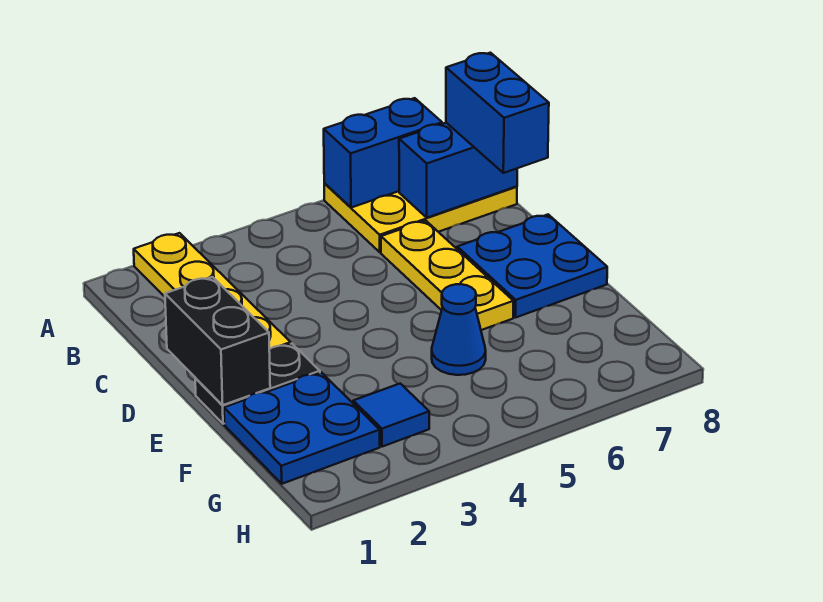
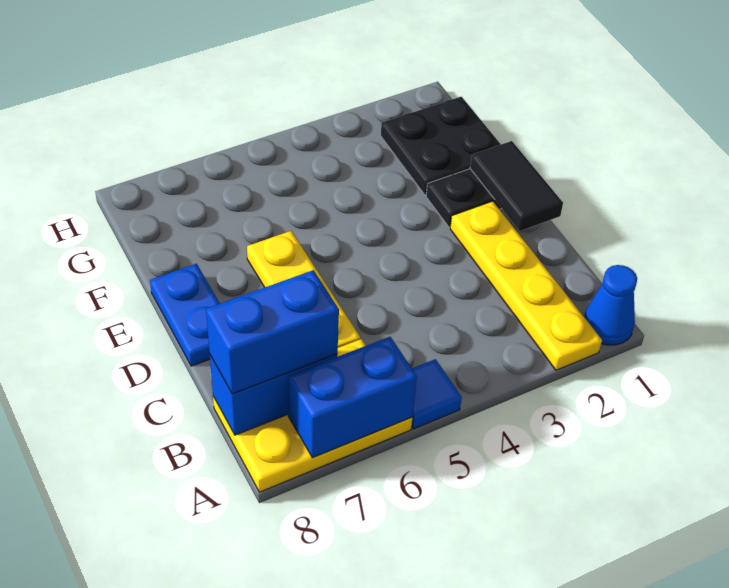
blue 1x2 brick [446,53,549,173] -> blue 1x2 brick turned to [206,270,339,394]
black 1x2 brick [165,277,270,405] -> black 1x2 tile [470,141,563,231]
blue 2x2 plate [457,215,607,318] -> blue 1x2 plate [150,264,220,366]
blue 2x2 plate [224,372,380,484] -> black 2x2 plate [381,97,501,195]
blue 1x1 cone [432,284,486,375] -> blue 1x1 cone moved to [584,265,637,345]
blue 1x1 tile [353,384,429,447] -> blue 1x1 tile moved to [412,359,462,429]

